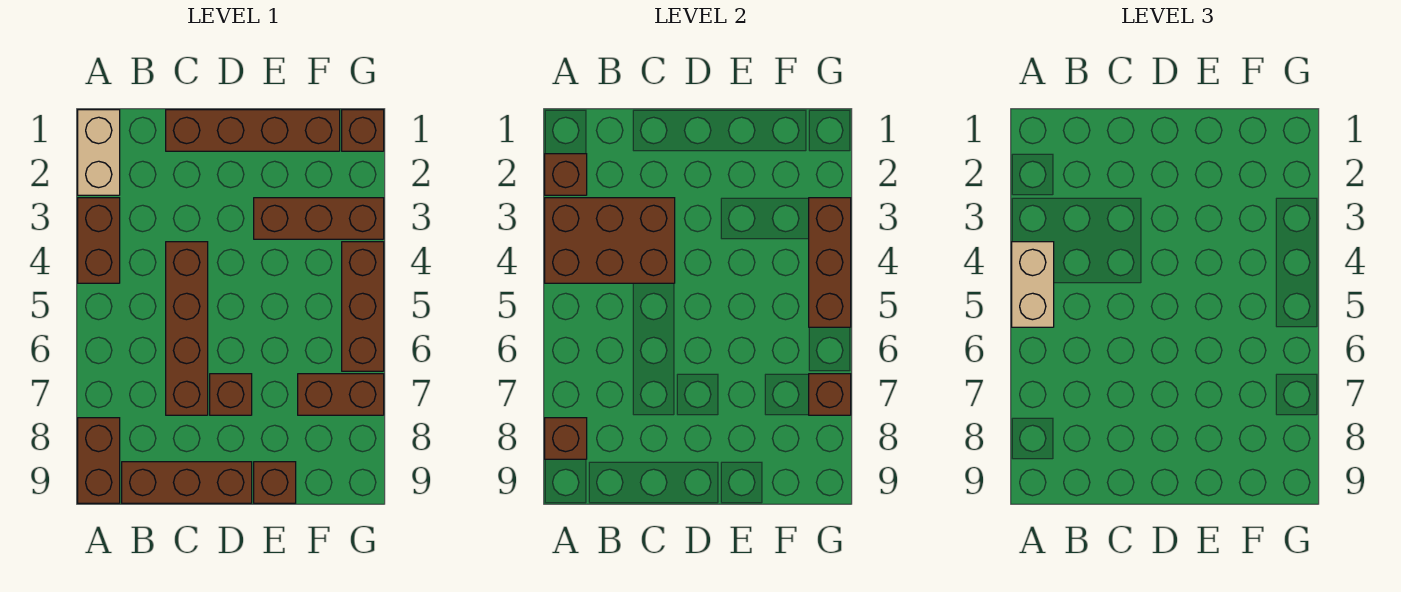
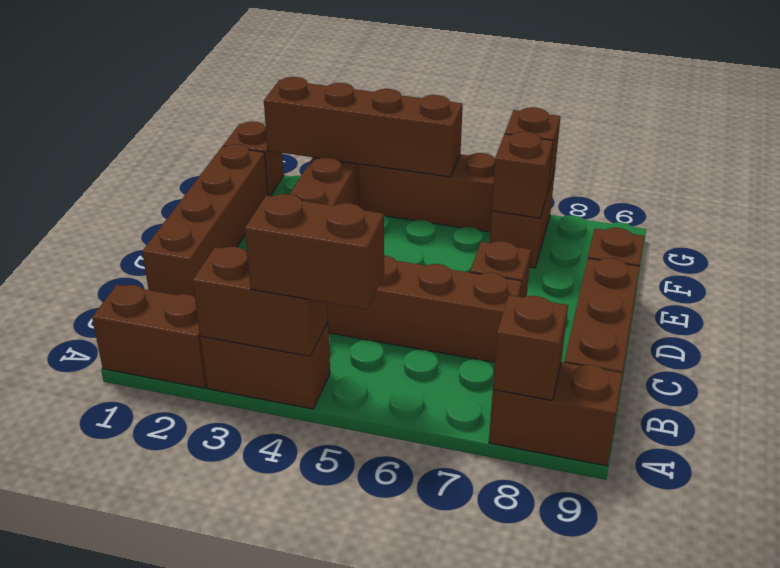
tan 1x2 brick [78,110,120,195] -> brown 1x2 brick [92,285,207,388]
brown 1x1 brick [545,154,587,195] -> brown 1x1 brick moved to [492,132,553,218]
brown 2x3 brick [545,198,675,283] -> brown 1x2 brick [192,247,328,356]
tan 1x2 brick [1012,242,1054,327] -> brown 1x2 brick [245,194,384,309]
brown 1x3 brick [809,198,851,327] -> brown 1x4 brick [264,77,463,177]

